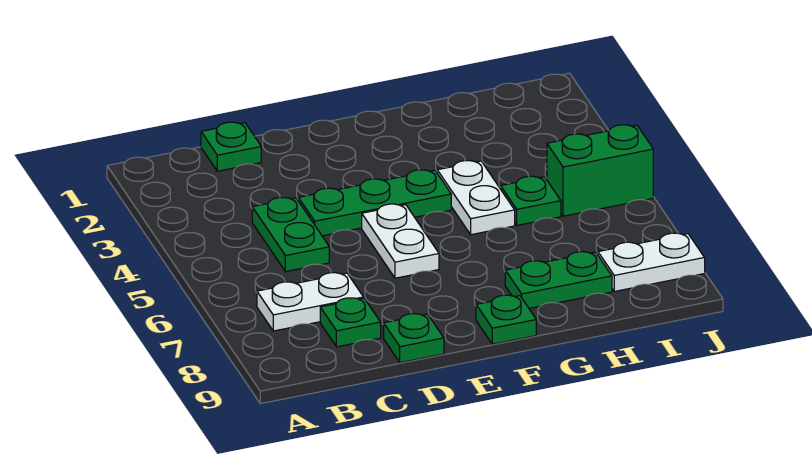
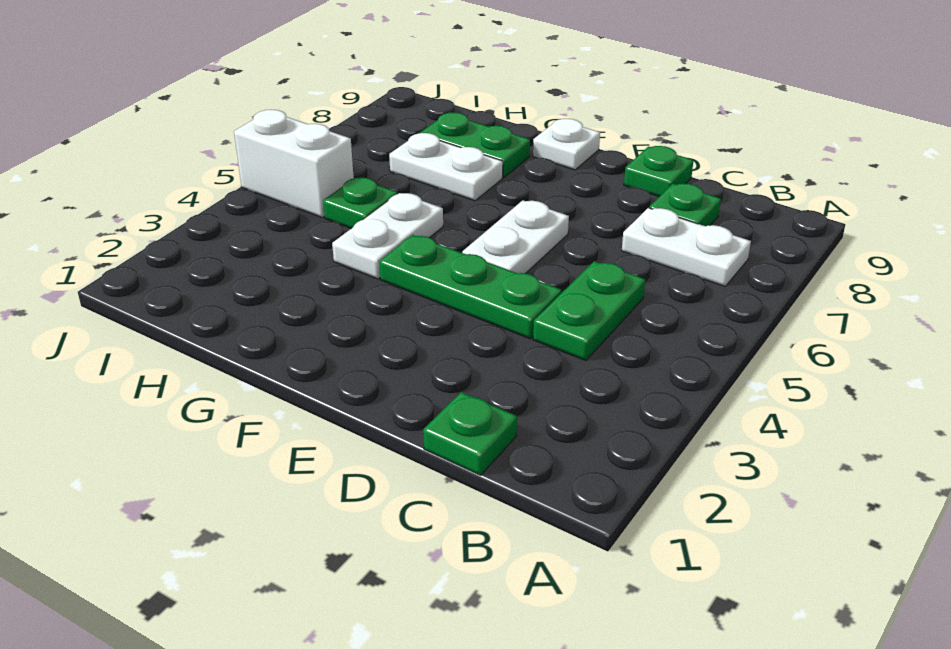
green 1x1 plate [476,295,536,344] -> white 1x1 plate [533,119,600,170]
green 1x2 brick [547,125,653,216] -> white 1x2 brick [234,110,354,218]
white 1x2 plate [598,233,705,291] -> white 1x2 plate moved to [389,133,503,201]

